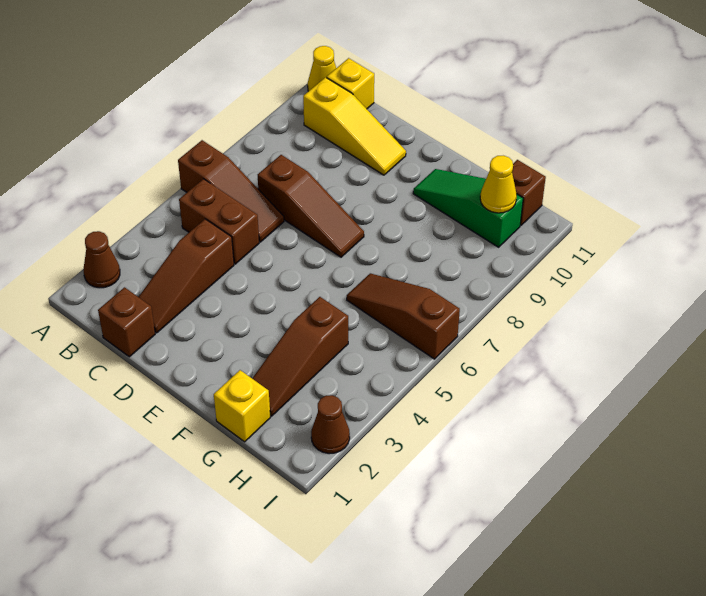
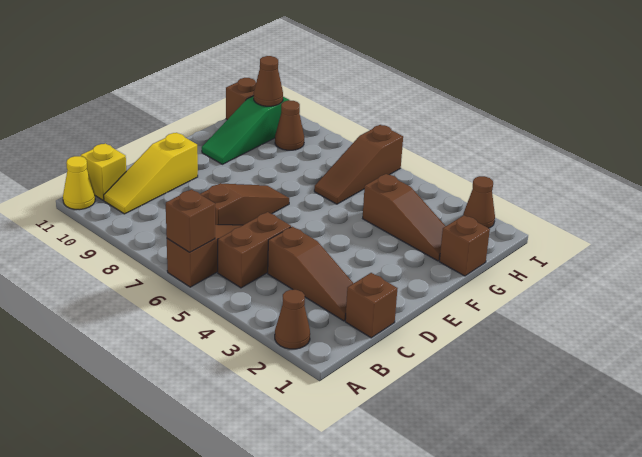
none -> brown 1x1 brick [166,189,215,252]
yellow 1x3 slope [303,77,406,175] -> yellow 1x3 slope turned to [104,133,198,214]
yellow 1x1 brick [214,370,270,442] -> brown 1x1 brick [439,215,490,276]
none -> brown 1x1 cone [275,100,304,150]
yellow 1x1 cone [480,156,517,213] -> brown 1x1 cone [254,56,283,106]

